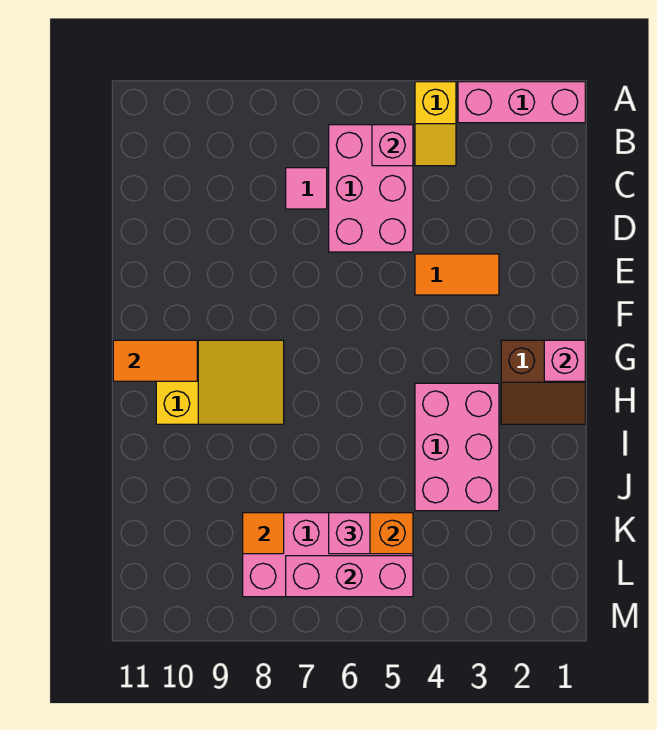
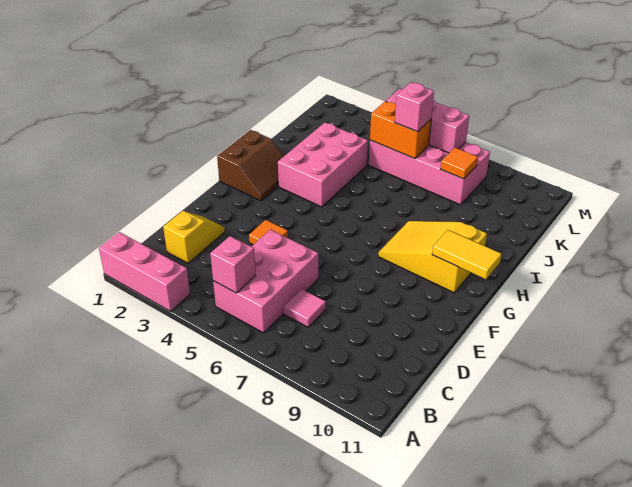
yellow 1x2 slope [415,82,456,166] -> yellow 1x2 slope moved to [163,211,225,263]
orange 1x2 tile [415,254,499,295] -> orange 1x1 tile [249,220,288,245]
brown 2x2 slope [501,340,585,424] -> brown 2x2 slope turned to [217,130,284,201]
pink 1x1 brick [544,340,585,381] -> none
orange 1x2 tile [113,340,197,381] -> yellow 1x2 tile [432,230,502,279]

